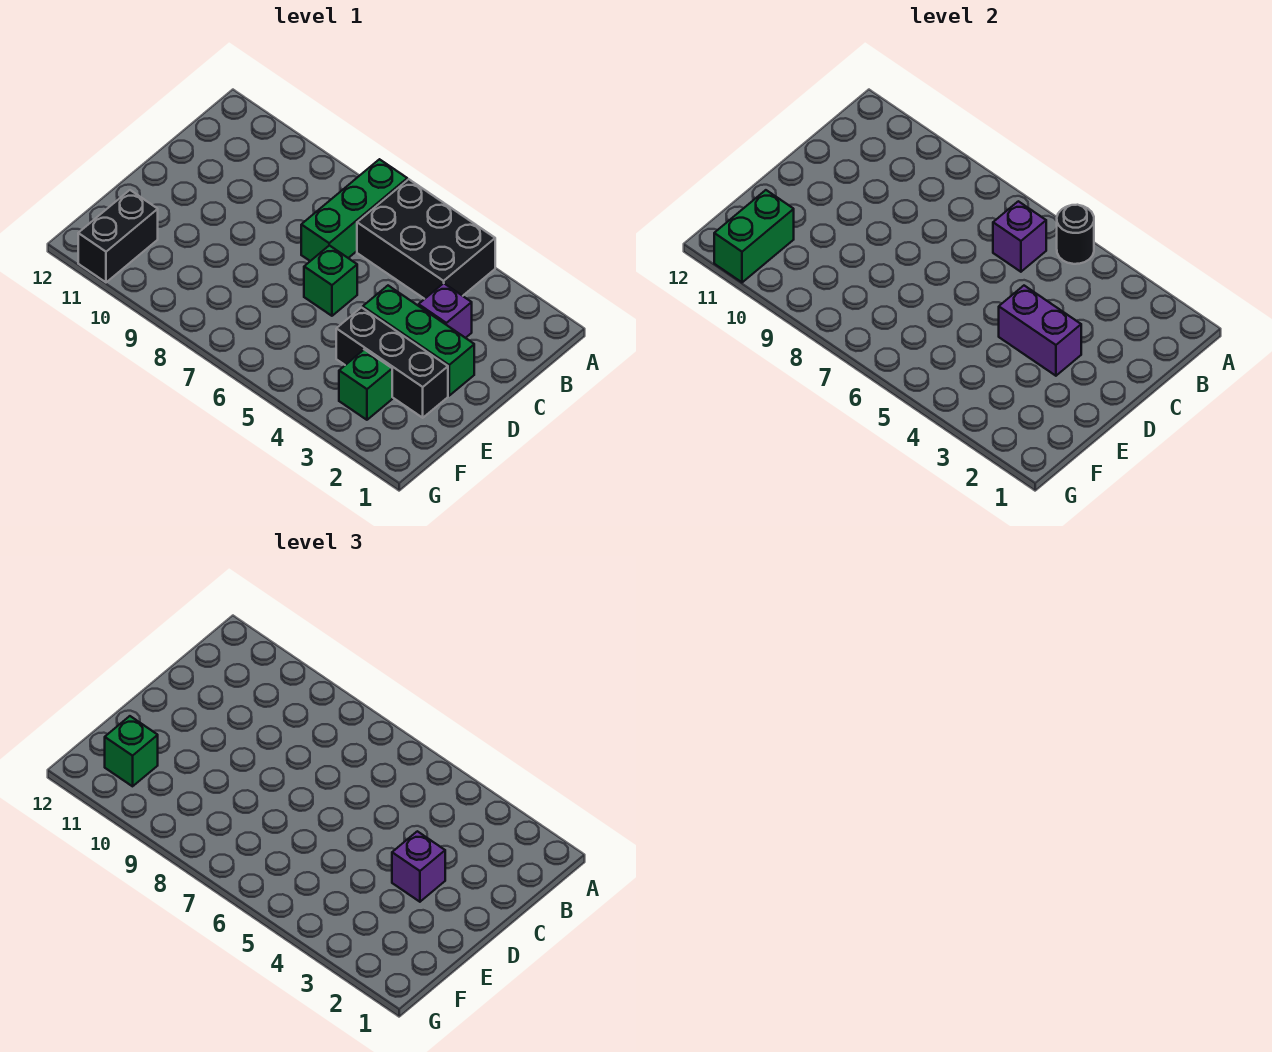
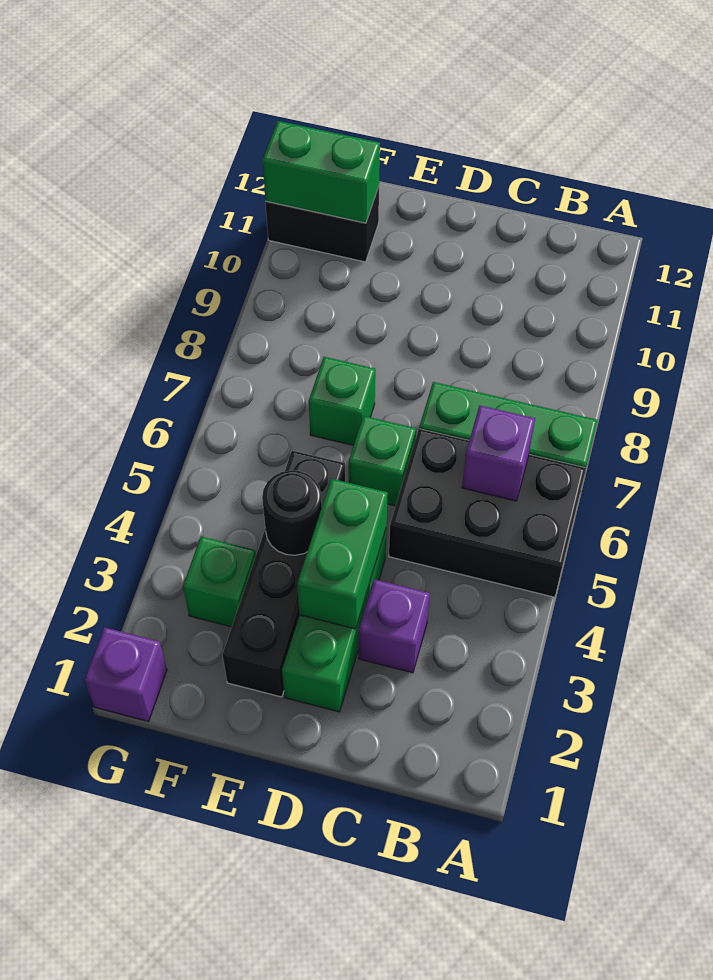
black 2x3 brick [357,179,495,299] -> black 2x3 brick turned to [389,429,586,597]
black 1x1 round brick [1057,205,1094,264] -> black 1x1 round brick moved to [262,470,322,555]
purple 1x2 brick [999,286,1081,376] -> green 1x2 brick [297,479,388,629]
purple 1x1 brick [392,831,445,902] -> purple 1x1 brick moved to [84,627,167,722]
black 1x3 brick [336,308,448,418] -> black 1x4 brick [223,451,345,697]
green 1x1 brick [105,716,158,786] -> green 1x1 brick moved to [309,357,375,445]

